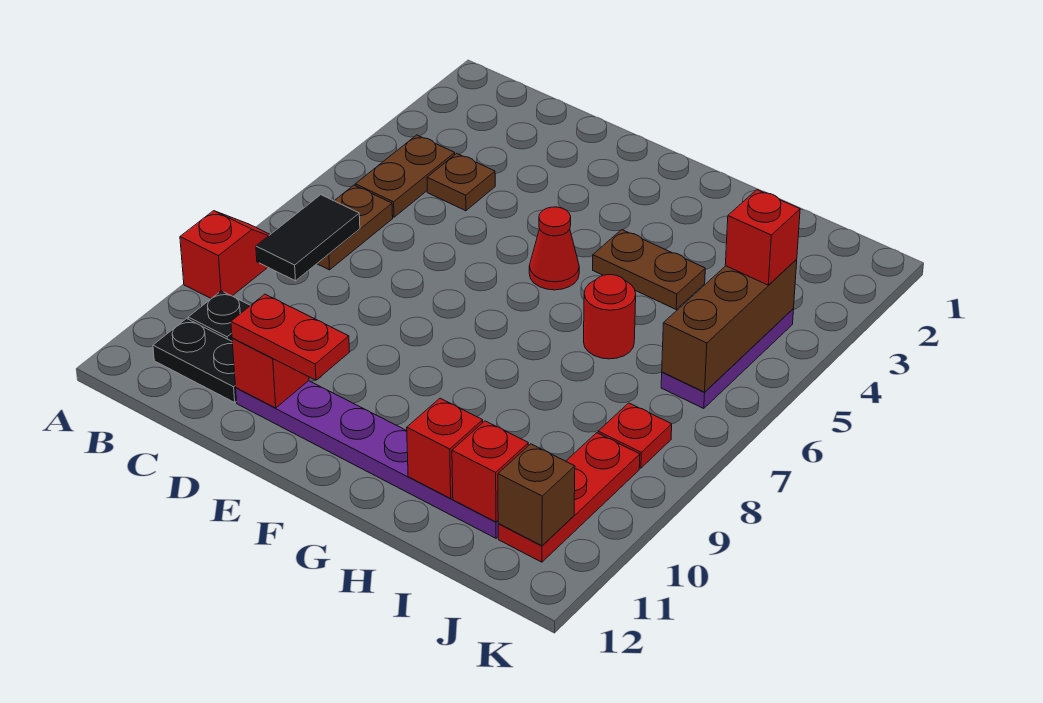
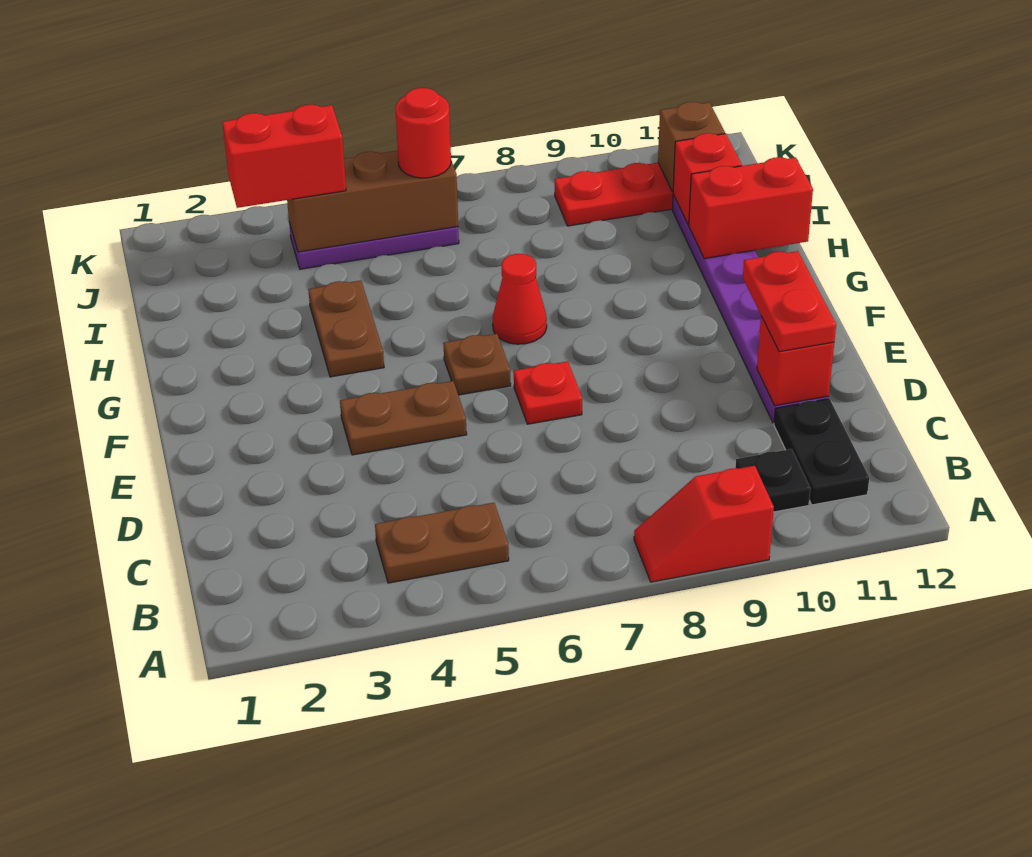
brown 1x2 plate [317,185,393,270] -> brown 1x2 plate moved to [340,381,467,455]
black 1x2 tile [256,195,360,281] -> none
brown 1x1 plate [427,153,495,211] -> brown 1x1 plate moved to [443,334,511,395]
red 1x1 cone [529,207,579,290] -> red 1x1 cone moved to [493,254,547,344]
red 1x1 round brick [584,275,636,359] -> red 1x1 round brick moved to [395,88,451,178]
red 1x1 brick [407,398,483,498] -> red 1x2 brick [689,157,813,259]
red 1x1 brick [725,190,800,285] -> red 1x2 brick [222,105,346,208]
red 1x1 plate [598,403,672,468] -> red 1x1 plate moved to [514,361,582,424]

